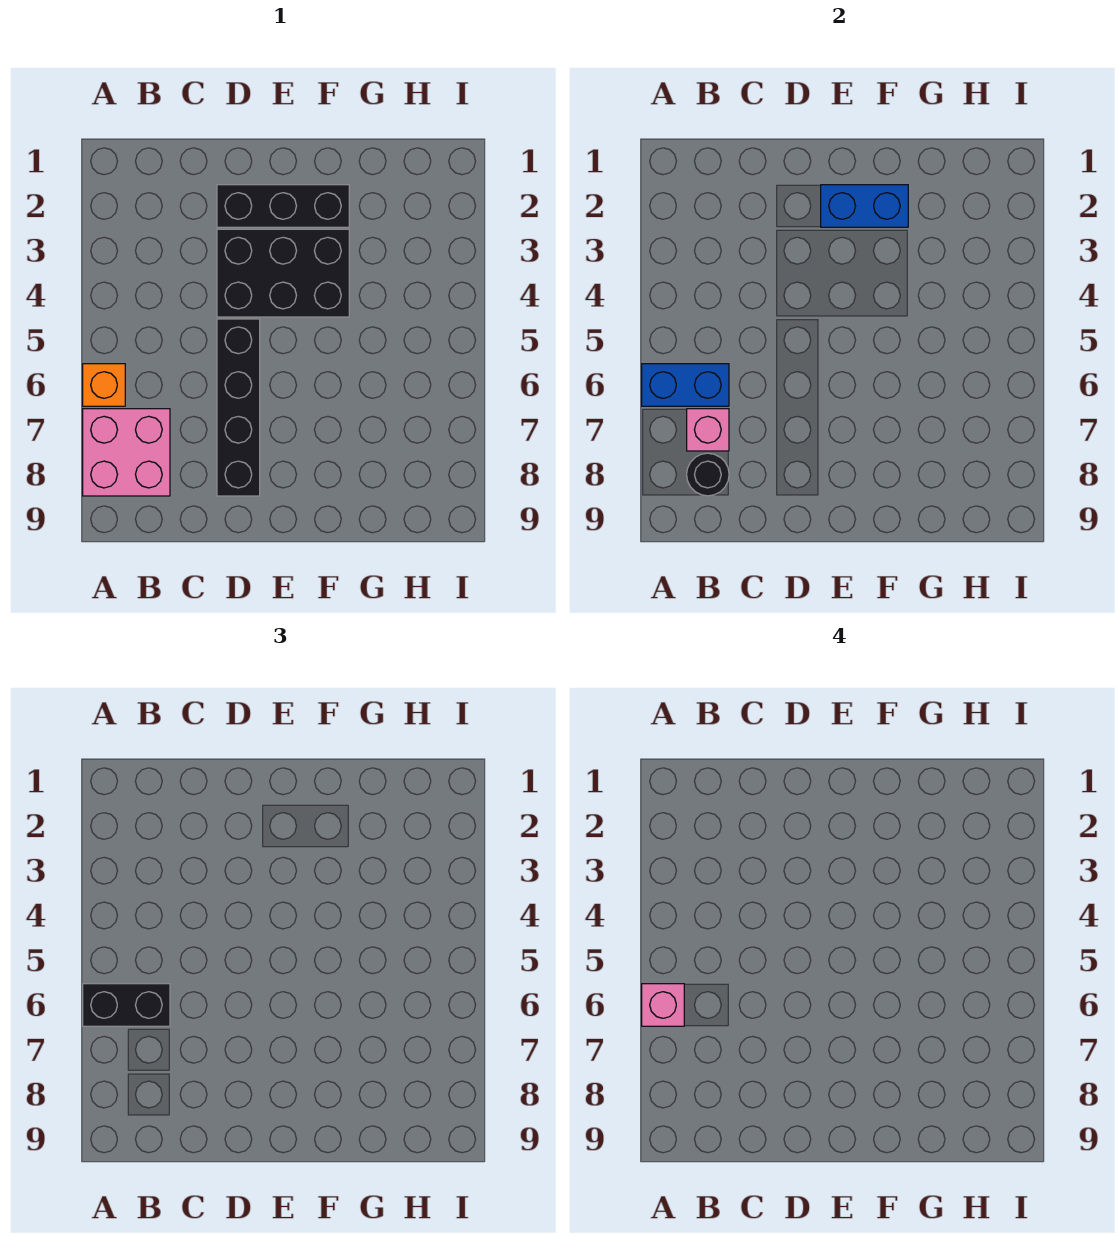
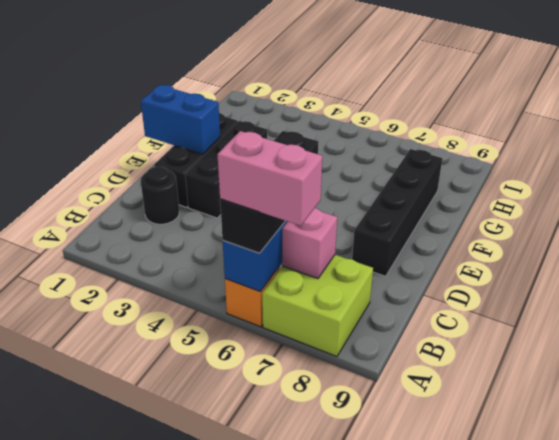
black 1x2 brick [83,984,170,1026] -> black 1x3 brick [220,131,319,253]
pink 1x1 brick [642,984,684,1026] -> pink 1x2 brick [217,131,322,226]
pink 2x2 brick [83,409,170,496] -> lime 2x2 brick [262,255,373,356]
black 1x1 round brick [687,453,729,496] -> black 1x1 round brick moved to [141,167,179,224]
black 2x3 brick [217,229,349,317] -> black 1x3 brick [185,121,267,218]
black 1x4 brick [217,319,260,496] -> black 1x4 brick turned to [352,149,442,276]
blue 1x2 brick [821,185,908,227] -> blue 1x2 brick turned to [141,85,220,154]

